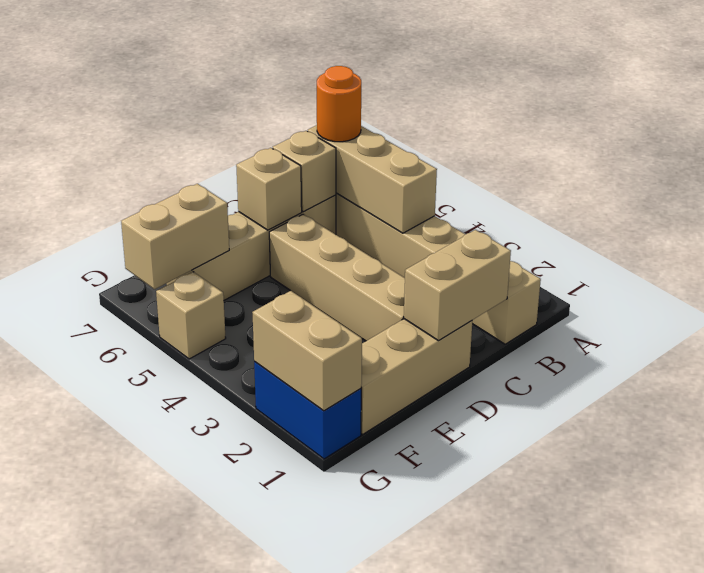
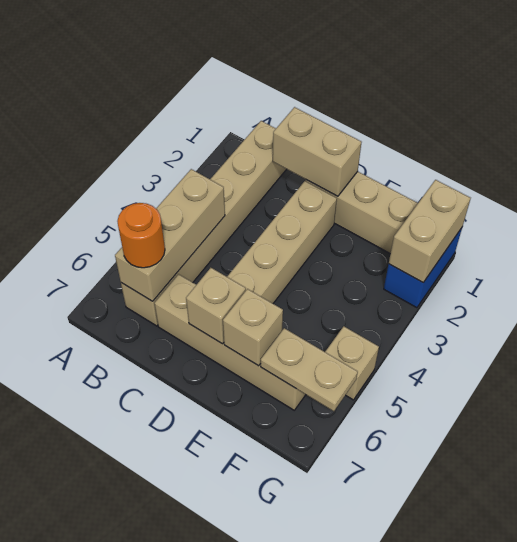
tan 1x1 brick [273,131,336,212] -> tan 1x1 brick moved to [223,289,283,366]
tan 1x2 brick [121,184,229,289] -> tan 1x2 plate [261,328,358,411]

